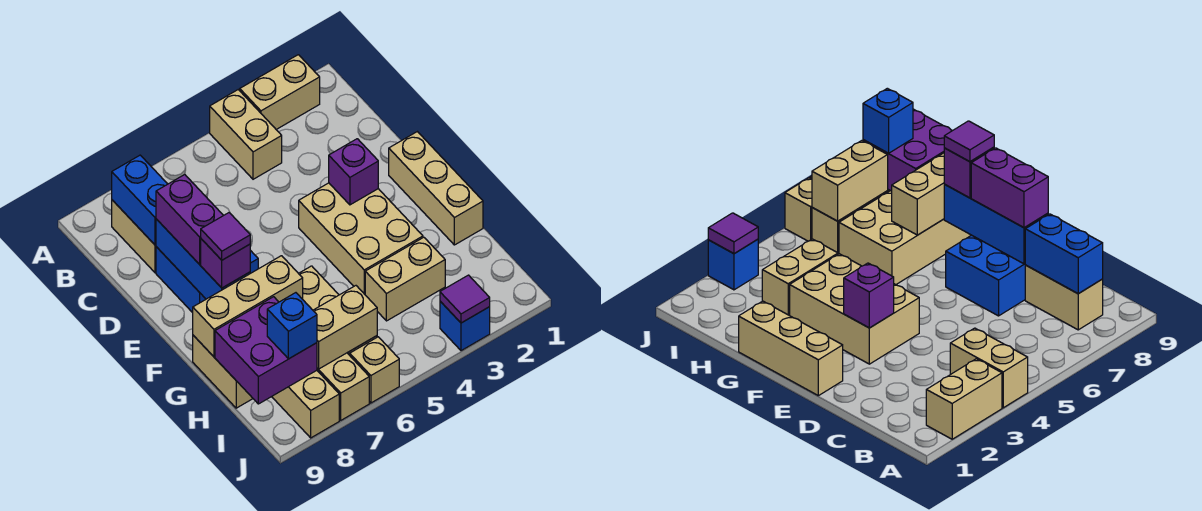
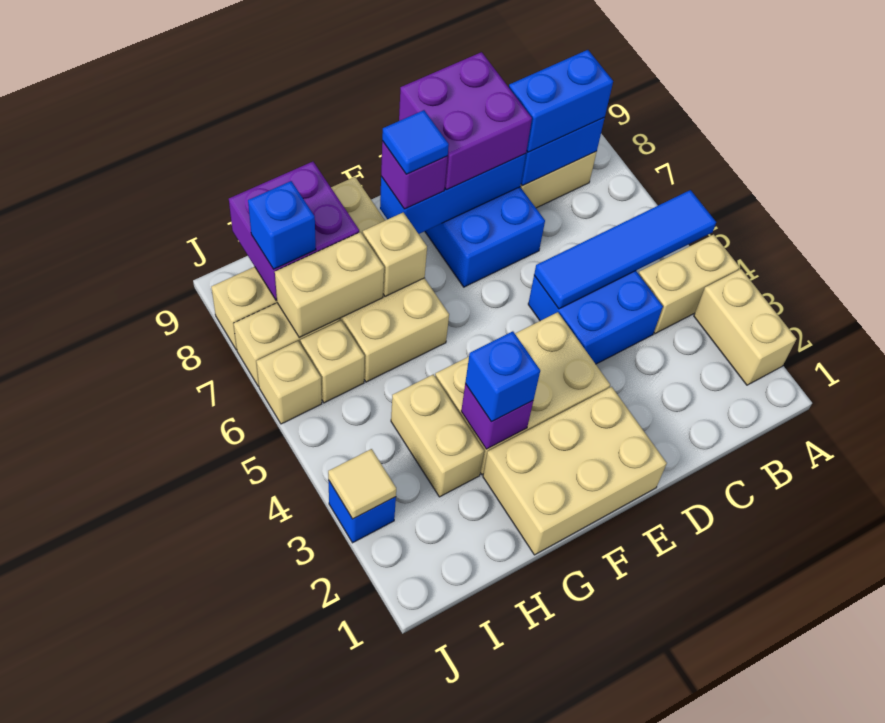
none -> blue 1x4 tile [534,190,716,309]
none -> blue 1x2 brick [509,50,613,152]
none -> blue 2x2 brick [528,271,663,364]
purple 1x2 brick [156,175,223,264] -> purple 2x2 brick [399,52,532,190]
tan 1x3 brick [389,132,483,245] -> tan 2x3 brick [483,387,667,555]
purple 1x1 brick [329,139,378,205] -> purple 1x1 brick moved to [461,384,533,449]
purple 1x1 tile [201,213,250,260] -> blue 1x1 tile [382,110,449,174]
none -> blue 1x1 brick [465,331,540,422]
tan 1x3 brick [193,256,303,357] -> tan 1x1 brick [363,212,427,296]
tan 1x2 brick [313,286,377,369] -> tan 1x2 brick turned to [275,232,384,338]
purple 1x1 tile [440,275,490,323] -> tan 1x1 tile [328,449,396,519]

